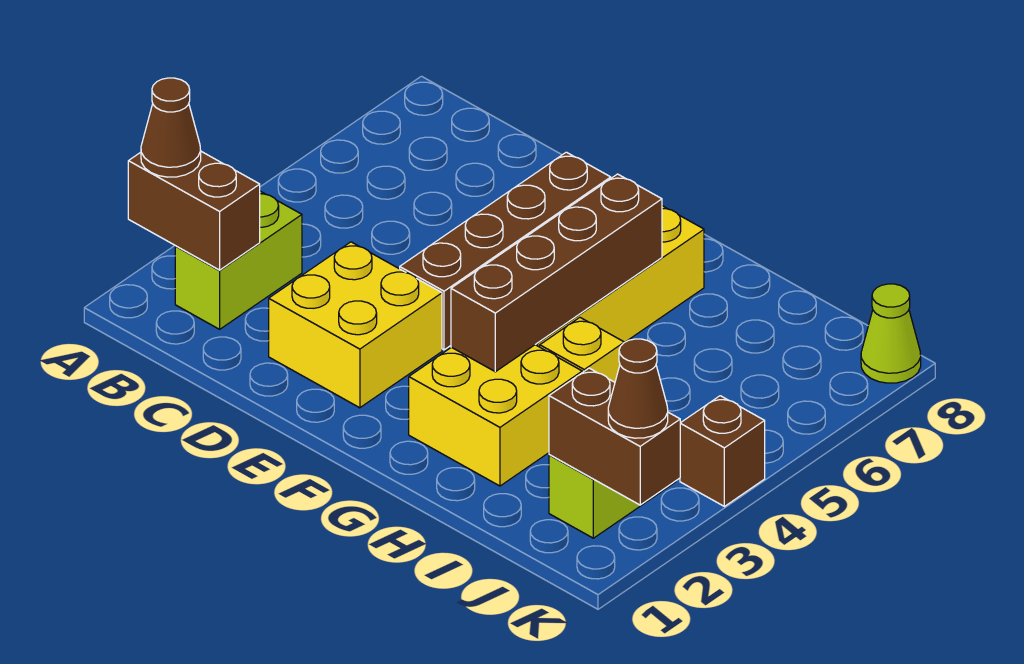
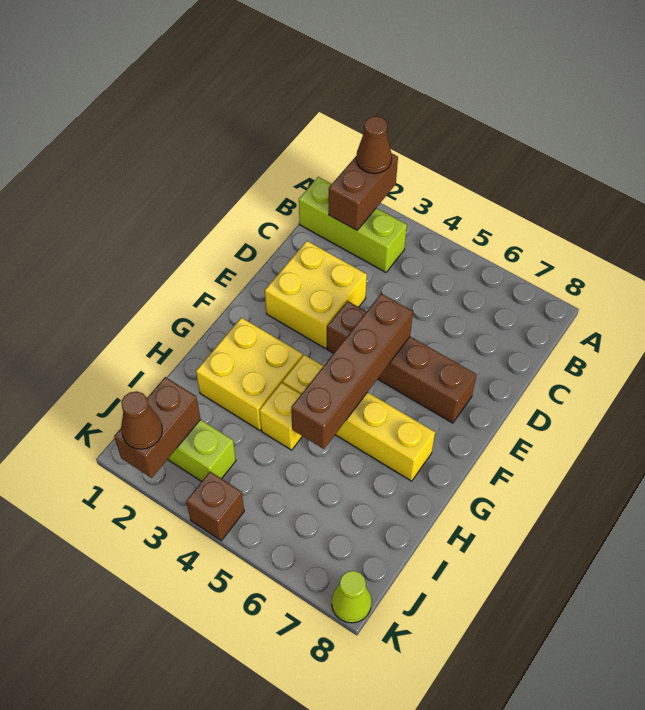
lime 1x2 brick [175,191,302,329] -> lime 1x3 brick [299,177,407,272]
brown 1x4 brick [451,174,662,372] -> brown 1x4 brick turned to [291,294,413,449]

